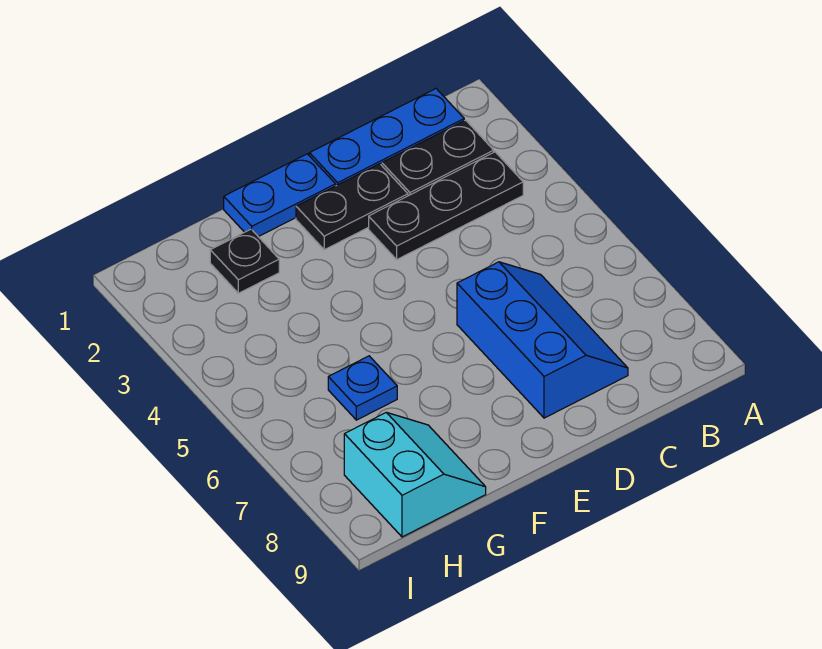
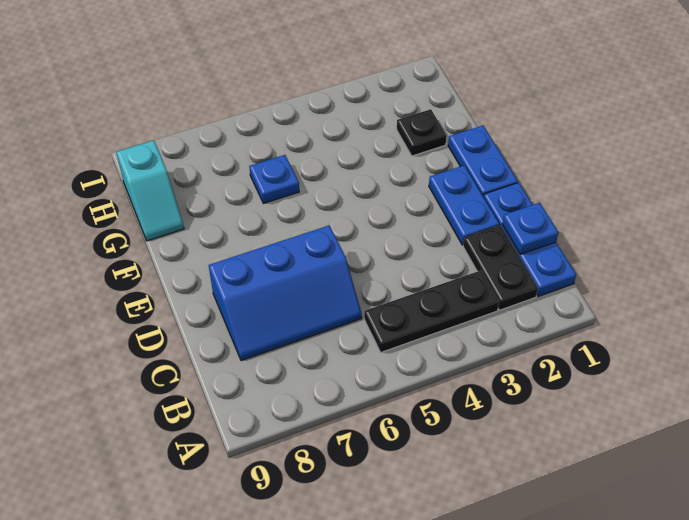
black 1x3 plate [369,152,523,259] -> black 1x3 plate turned to [364,270,499,352]
none -> blue 1x1 plate [502,203,559,254]
black 1x2 plate [296,164,408,250] -> blue 1x2 plate [429,165,499,245]
cyan 2x2 slope [344,412,486,537] -> cyan 1x2 slope [116,140,184,241]

